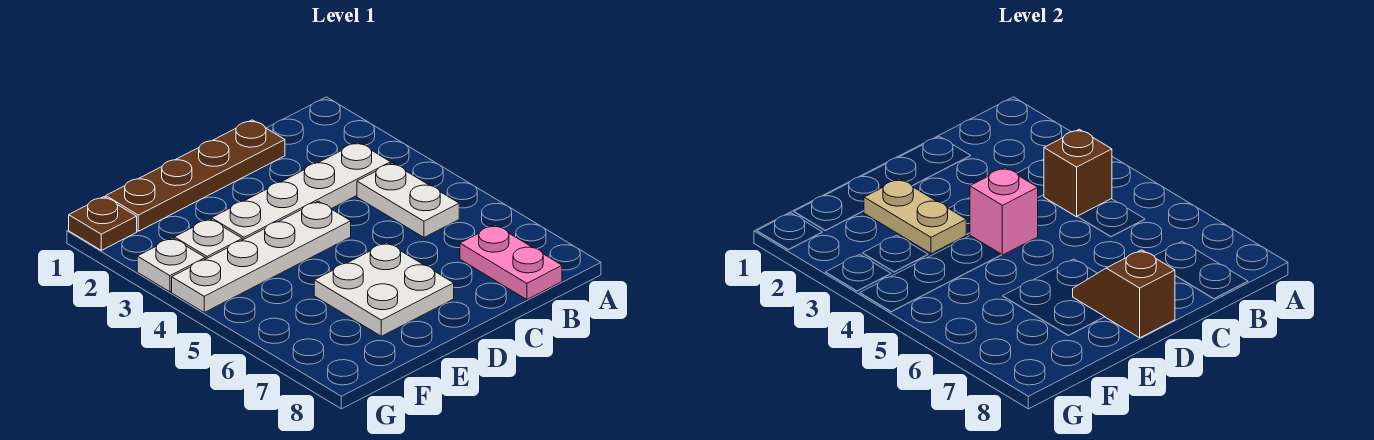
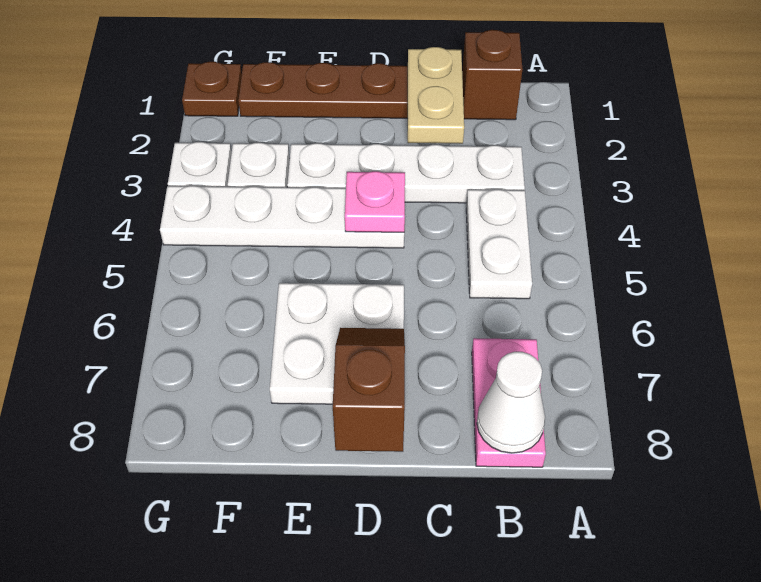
brown 1x1 brick [1044,129,1112,217] -> brown 1x1 brick moved to [462,30,522,120]
none -> white 1x1 cone [477,352,545,453]
pink 1x1 brick [970,168,1038,255] -> pink 1x1 plate [345,171,405,232]
tan 1x2 plate [864,179,966,254] -> tan 1x2 plate moved to [408,47,464,144]

